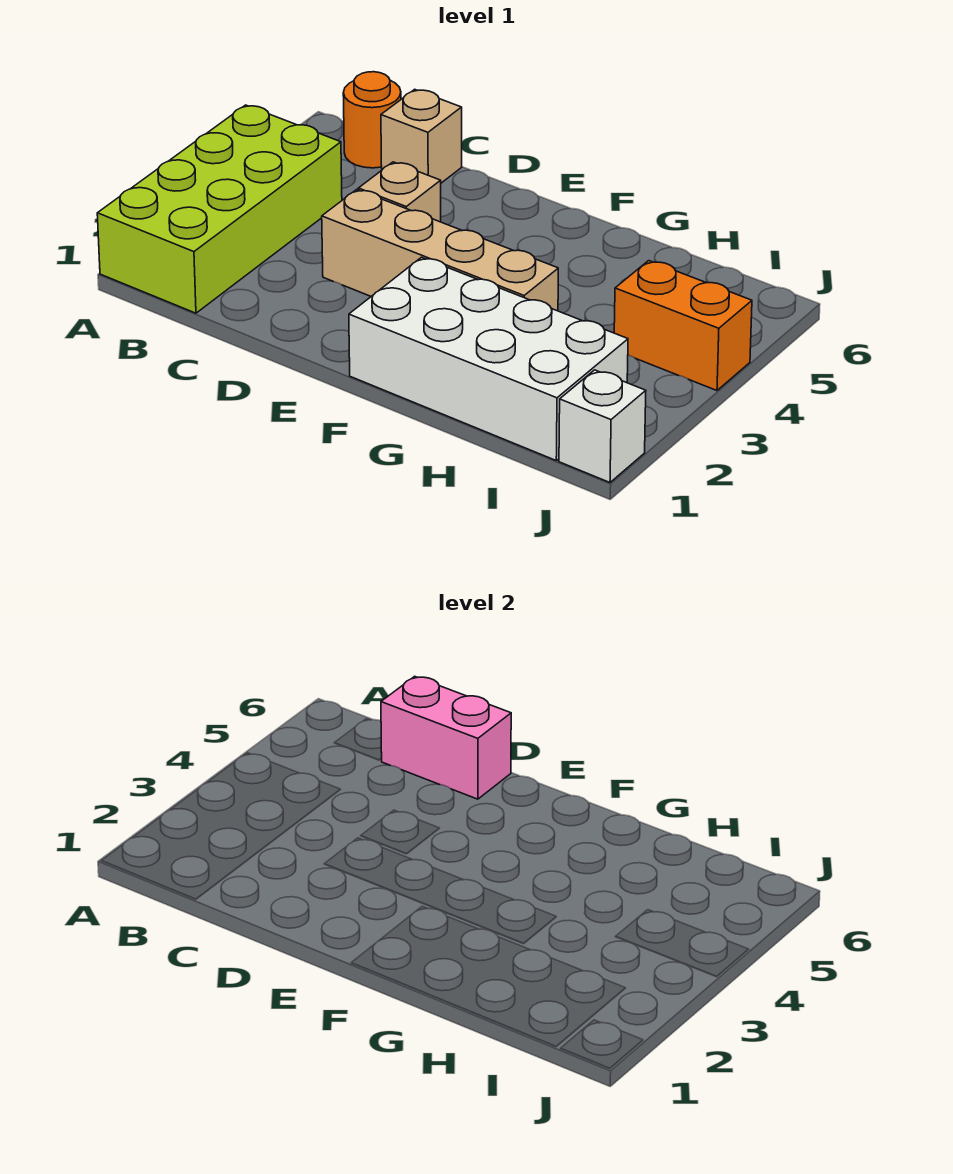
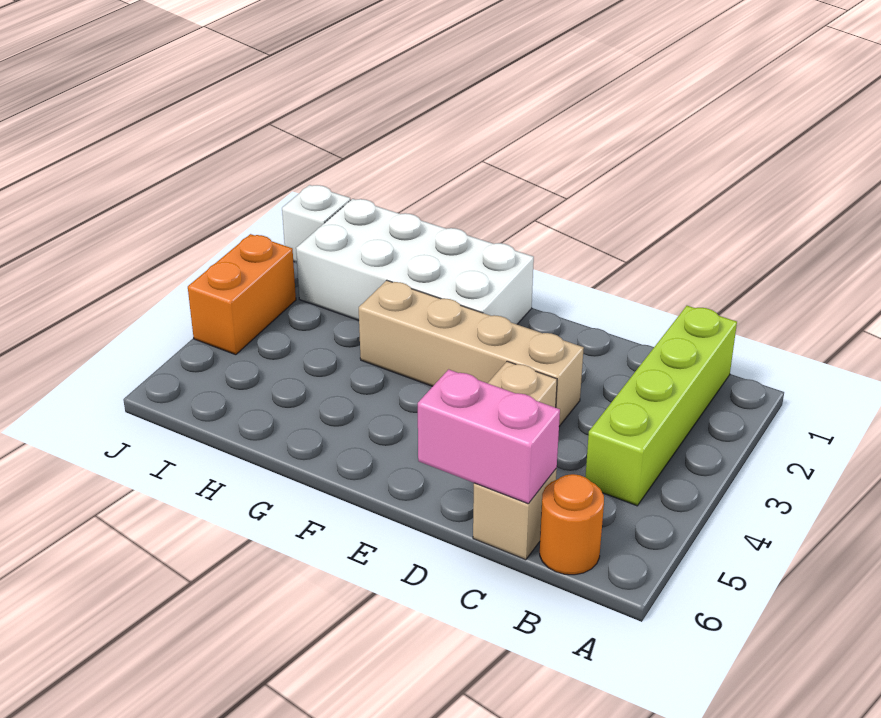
lime 2x4 brick [97,105,342,313] -> lime 1x4 brick [586,306,737,506]
orange 1x2 brick [614,261,752,391] -> orange 1x2 brick turned to [188,234,296,355]

